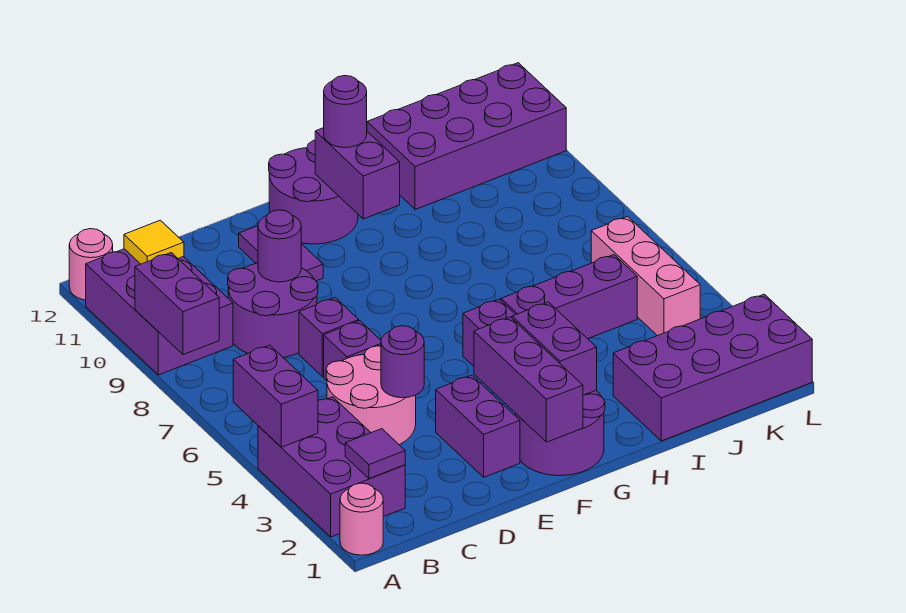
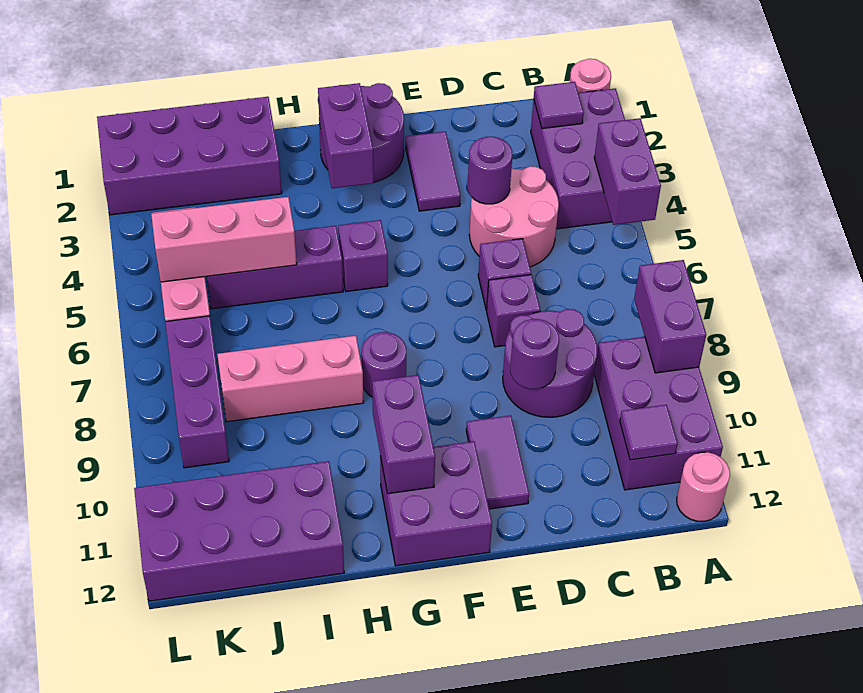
yellow 1x1 tile [124,220,184,264] -> purple 1x1 tile [620,405,678,460]
purple 1x2 brick [436,375,520,477] -> purple 1x2 tile [406,131,461,211]
purple 1x3 brick [474,317,583,442] -> purple 1x3 brick moved to [165,316,229,468]
purple 2x2 round brick [269,140,358,244] -> purple 2x2 brick [380,441,492,566]
purple 1x1 round brick [324,76,367,147] -> purple 1x1 round brick moved to [362,332,406,397]
none -> pink 1x3 brick [217,336,364,422]
none -> pink 1x3 brick [151,197,297,282]

